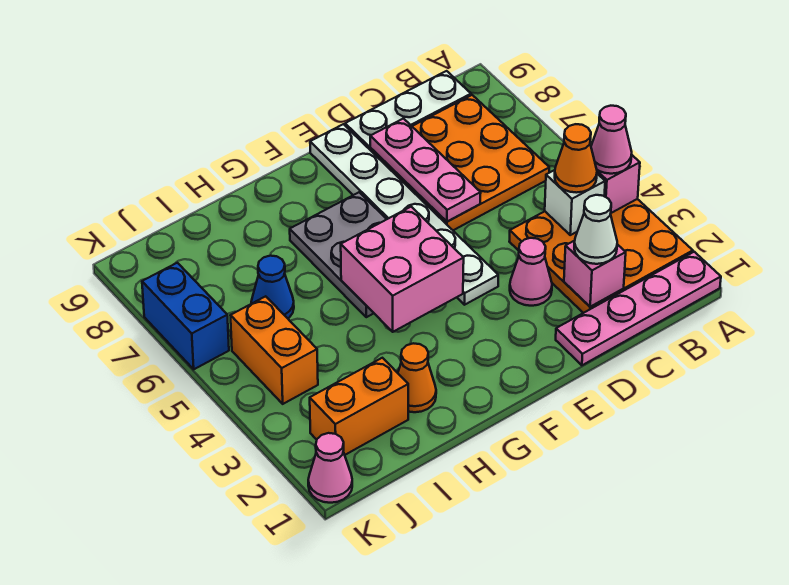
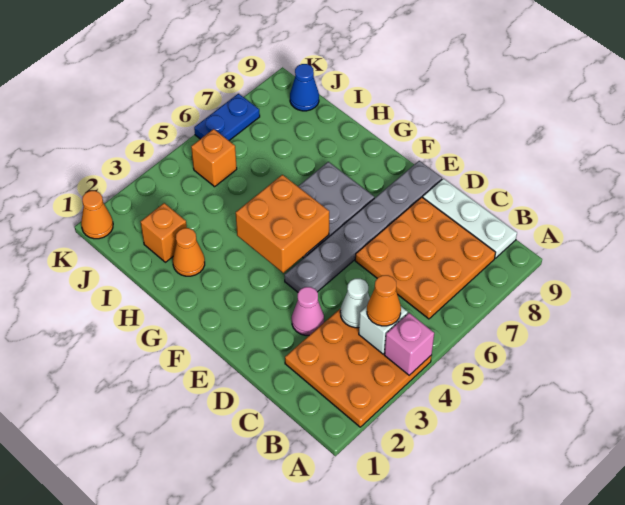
pink 1x4 plate [556,252,721,365] -> none
pink 1x1 cone [591,106,632,174] -> none
pink 1x1 brick [564,241,626,307] -> none
white 1x1 cone [574,195,617,264] -> white 1x1 cone moved to [340,279,370,328]
pink 1x3 plate [370,119,481,221] -> none
white 1x6 plate [310,124,498,305] -> grey 1x6 plate [285,161,442,292]
pink 2x2 brick [341,207,464,332] -> orange 2x2 brick [236,175,329,273]
orange 1x2 brick [310,358,408,455] -> orange 1x1 brick [141,203,187,262]
blue 1x1 cone [251,256,294,318] -> blue 1x1 cone moved to [290,64,319,111]
orange 1x2 brick [230,296,318,404] -> orange 1x1 brick [191,129,237,186]
pink 1x1 cone [308,433,352,503] -> orange 1x1 cone [81,191,113,239]
blue 1x2 brick [142,263,229,369] -> blue 1x2 plate [194,94,260,141]

